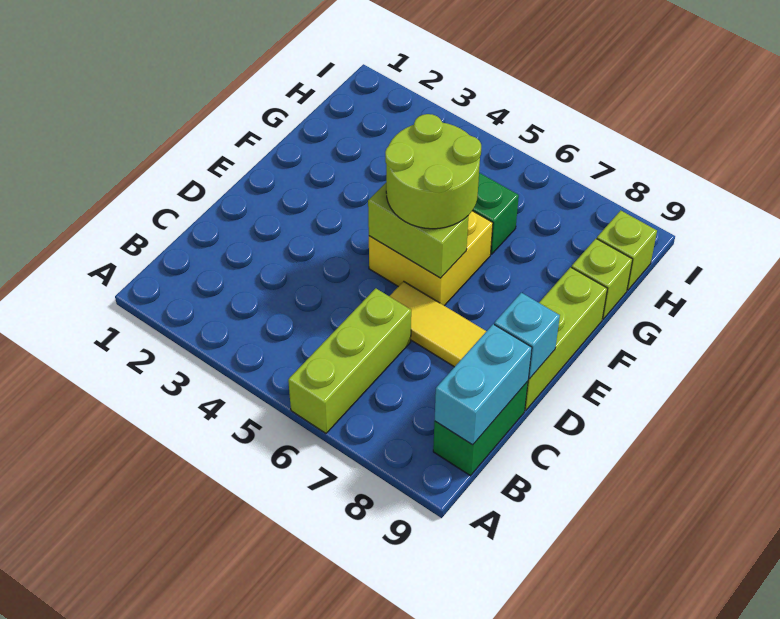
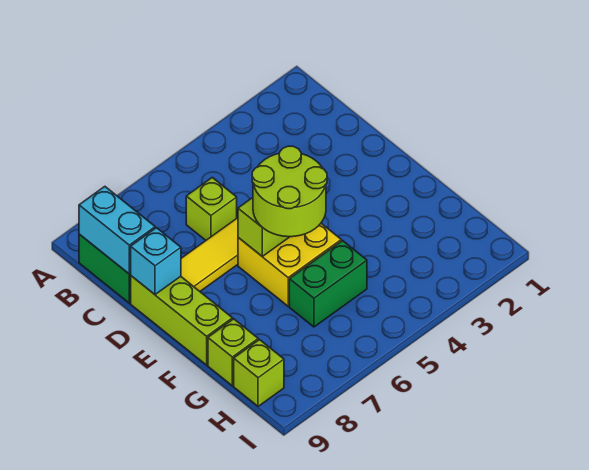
lime 1x3 brick [288,288,411,433] -> lime 1x1 brick [186,178,237,240]

